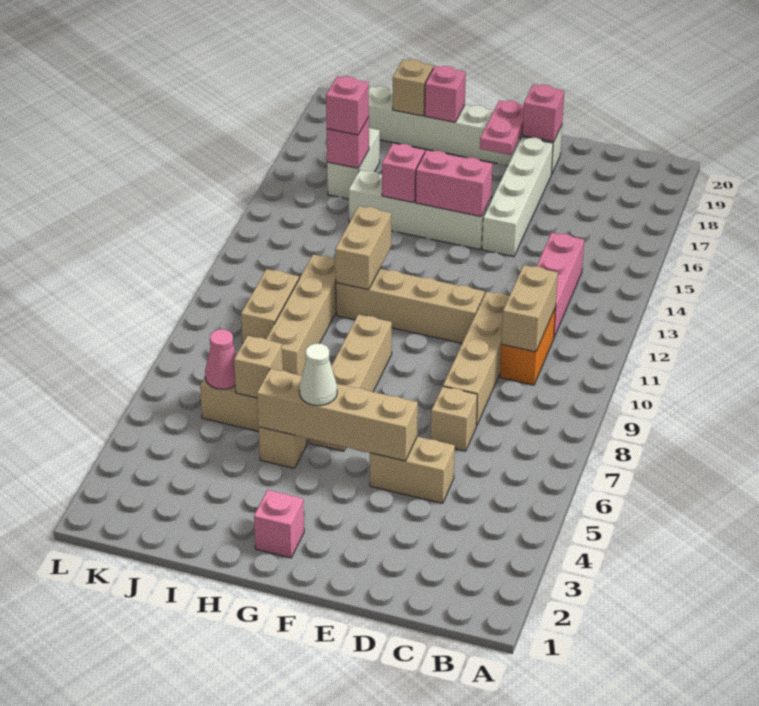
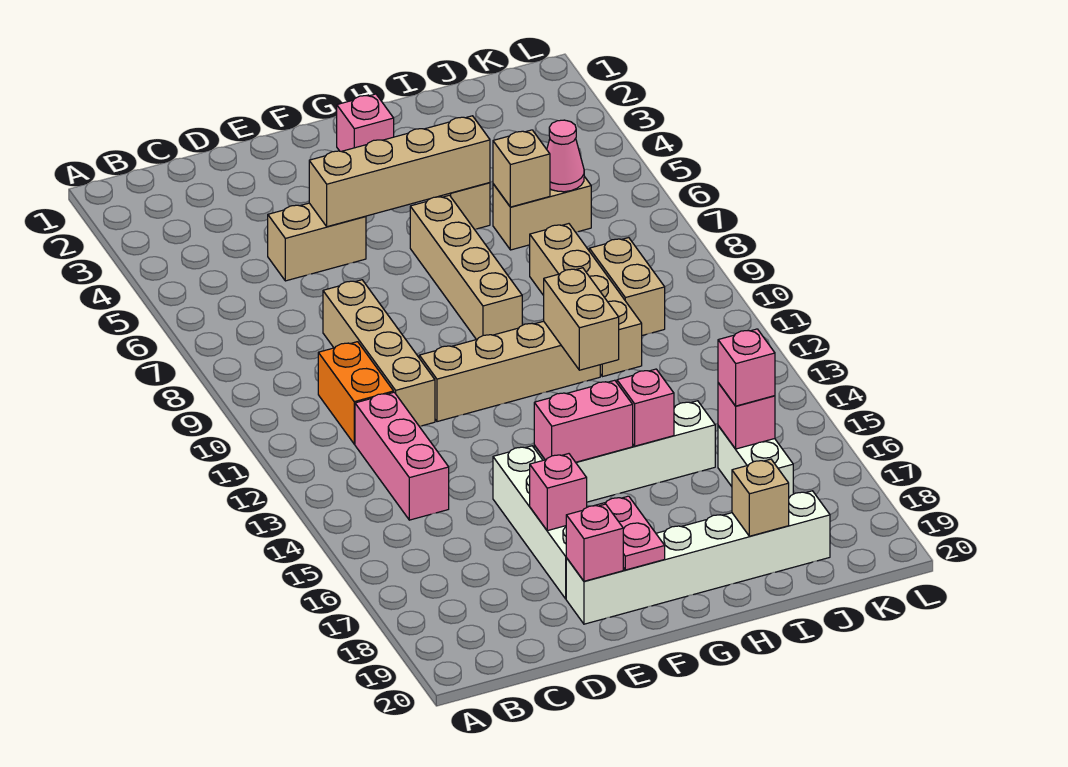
tan 1x2 brick [502,265,558,352] -> none
tan 1x1 brick [431,387,477,451] -> none
white 1x1 cone [299,344,337,406] -> none
pink 1x1 brick [425,66,466,122] -> pink 1x1 brick moved to [530,454,587,531]

